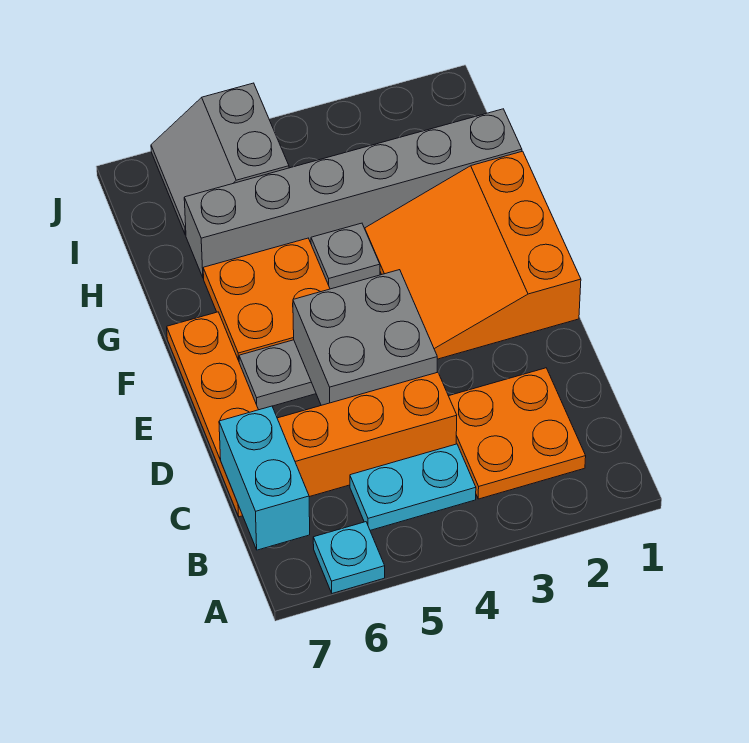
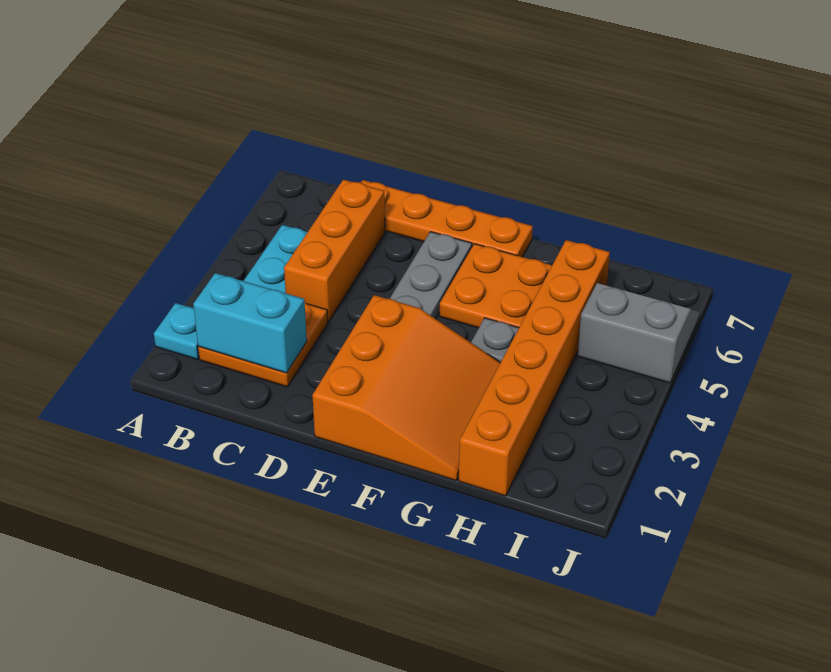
cyan 1x1 plate [313,522,385,593] -> cyan 1x1 plate moved to [154,303,199,359]
cyan 1x2 brick [219,406,310,550] -> cyan 1x2 brick moved to [193,273,307,373]
grey 2x2 brick [293,270,437,405] -> none
orange 3x3 slope [365,151,581,359] -> orange 3x3 slope turned to [312,295,501,481]
grey 1x6 brick [184,109,522,278] -> orange 1x6 brick [459,240,610,496]

